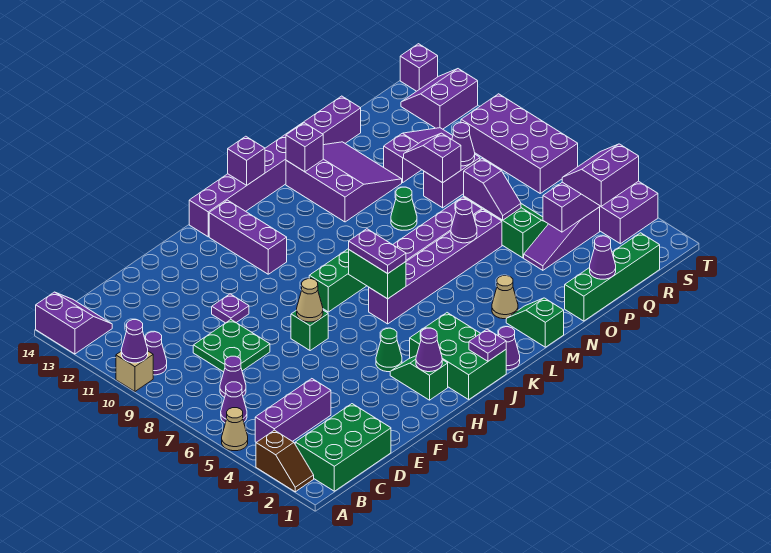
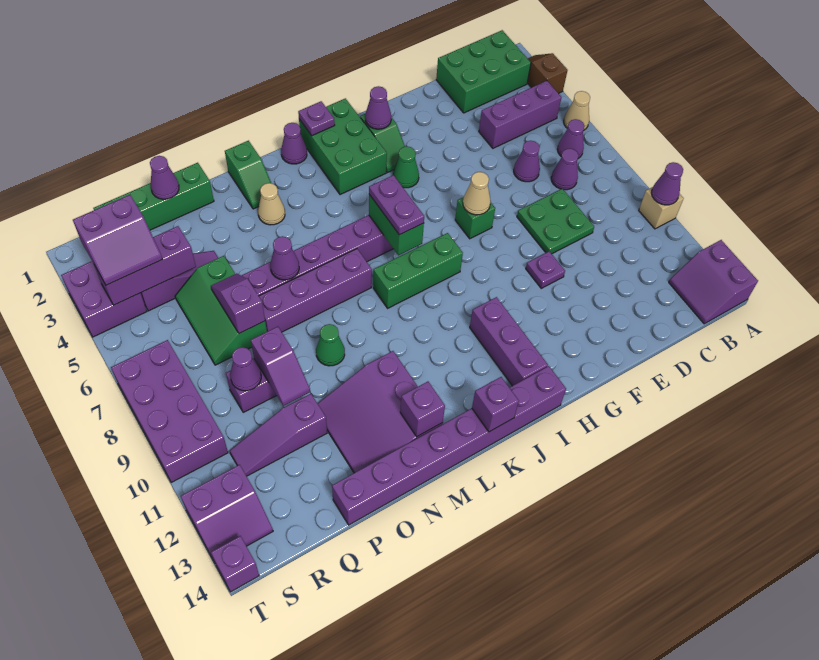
purple 1x1 cone [146,332,167,375] -> purple 1x1 cone moved to [514,141,540,182]

